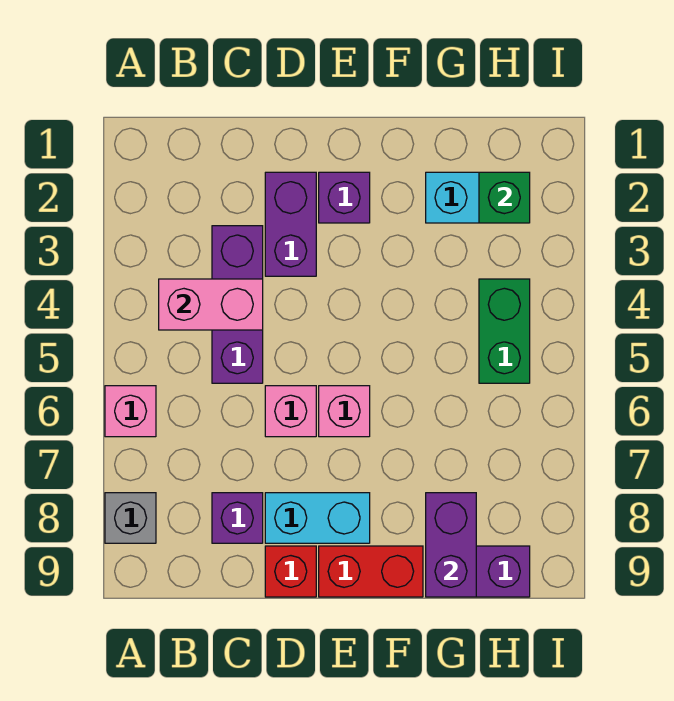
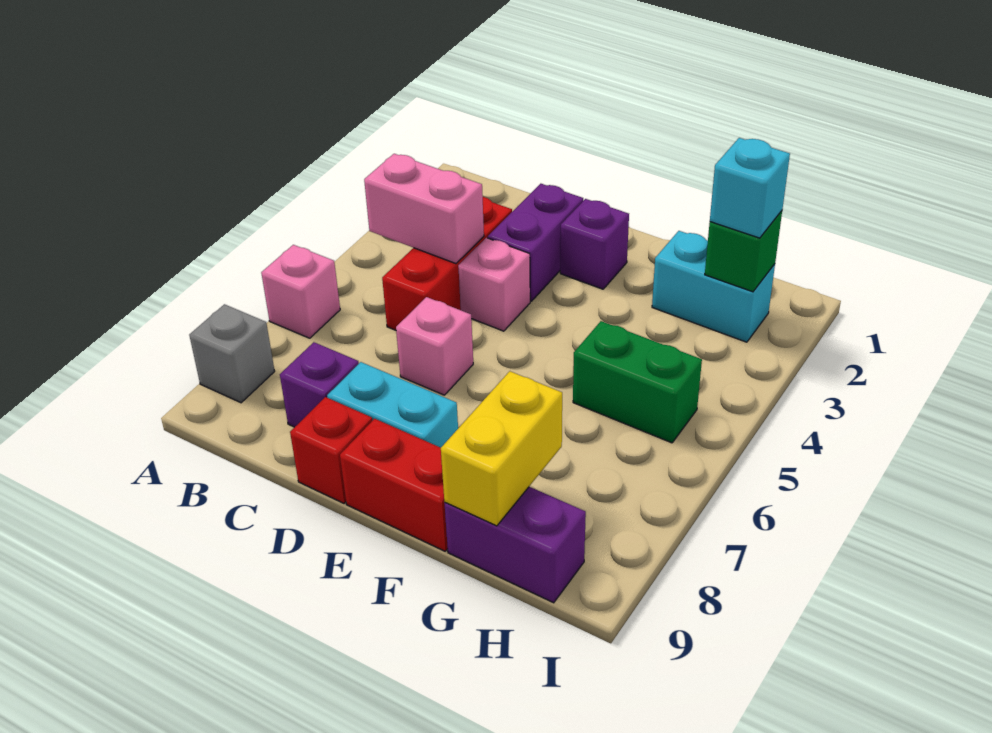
purple 1x3 brick [212,226,263,383] -> red 1x3 brick [382,197,512,330]
pink 1x1 brick [319,386,370,437] -> pink 1x1 brick moved to [458,238,530,331]
purple 1x2 brick [426,493,476,597] -> yellow 1x2 brick [441,371,562,526]
none -> cyan 1x1 brick [710,138,790,238]
green 1x2 brick [479,279,530,383] -> green 1x2 brick turned to [573,321,702,443]

